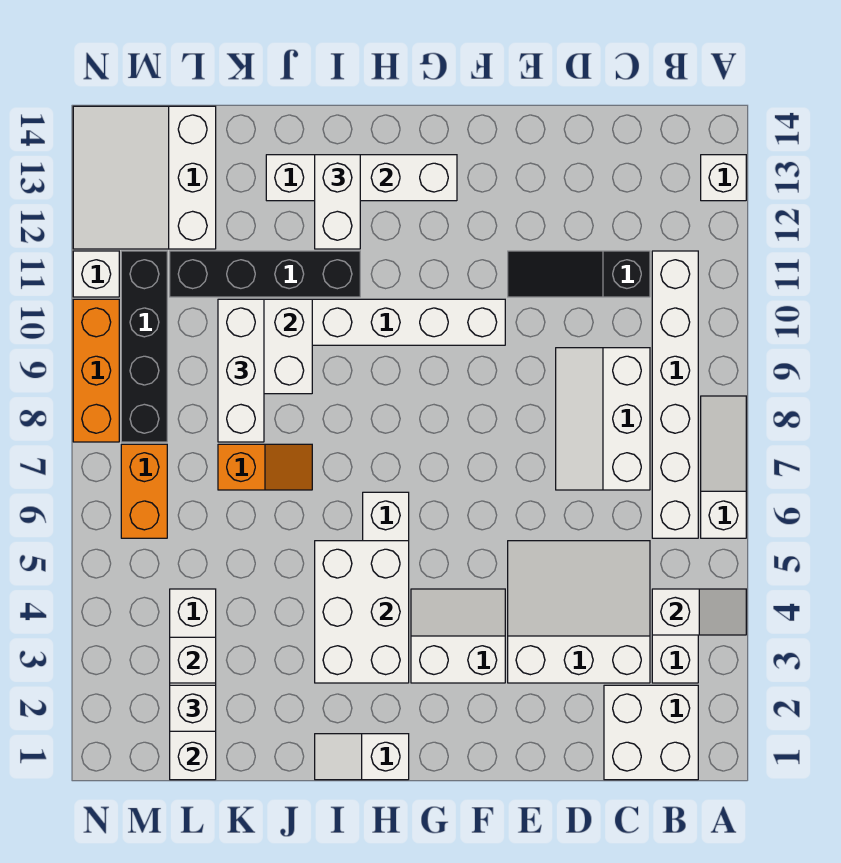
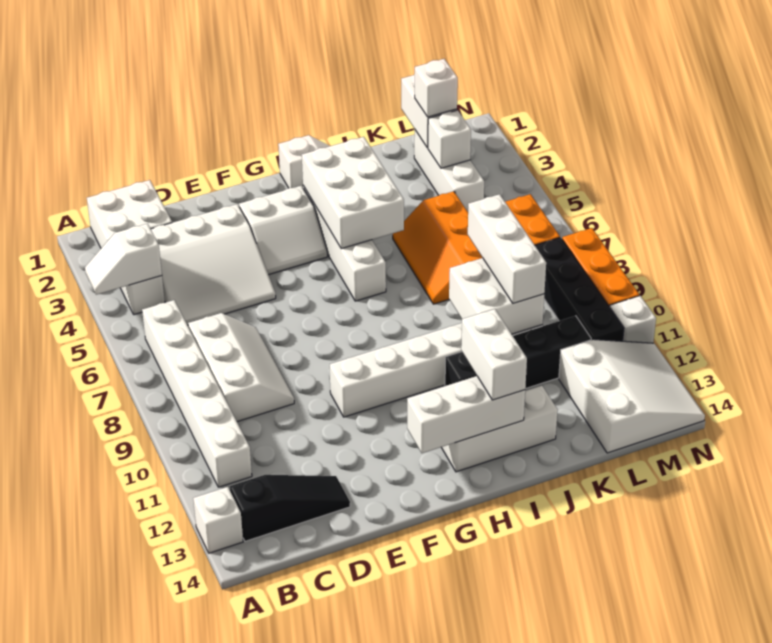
white 1x3 slope [701,396,746,538] -> none
black 1x3 slope [508,251,650,297] -> black 1x3 slope moved to [230,475,350,541]
orange 1x2 slope [218,444,312,490] -> orange 2x3 slope [393,191,483,304]

